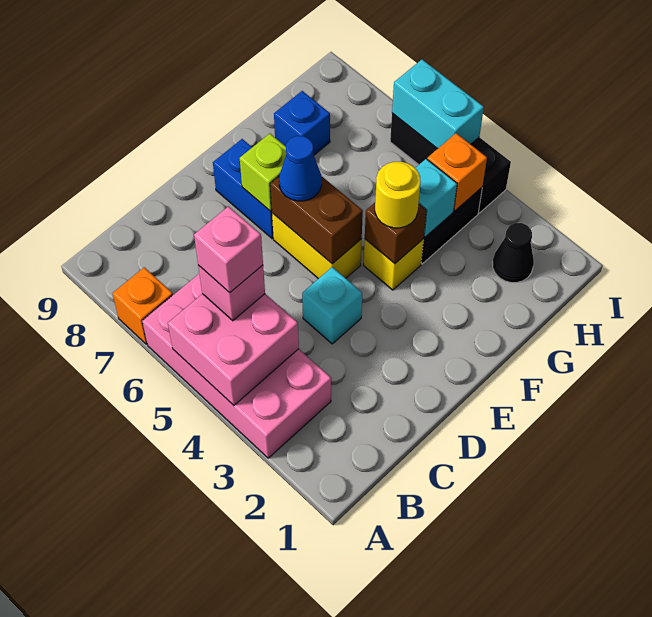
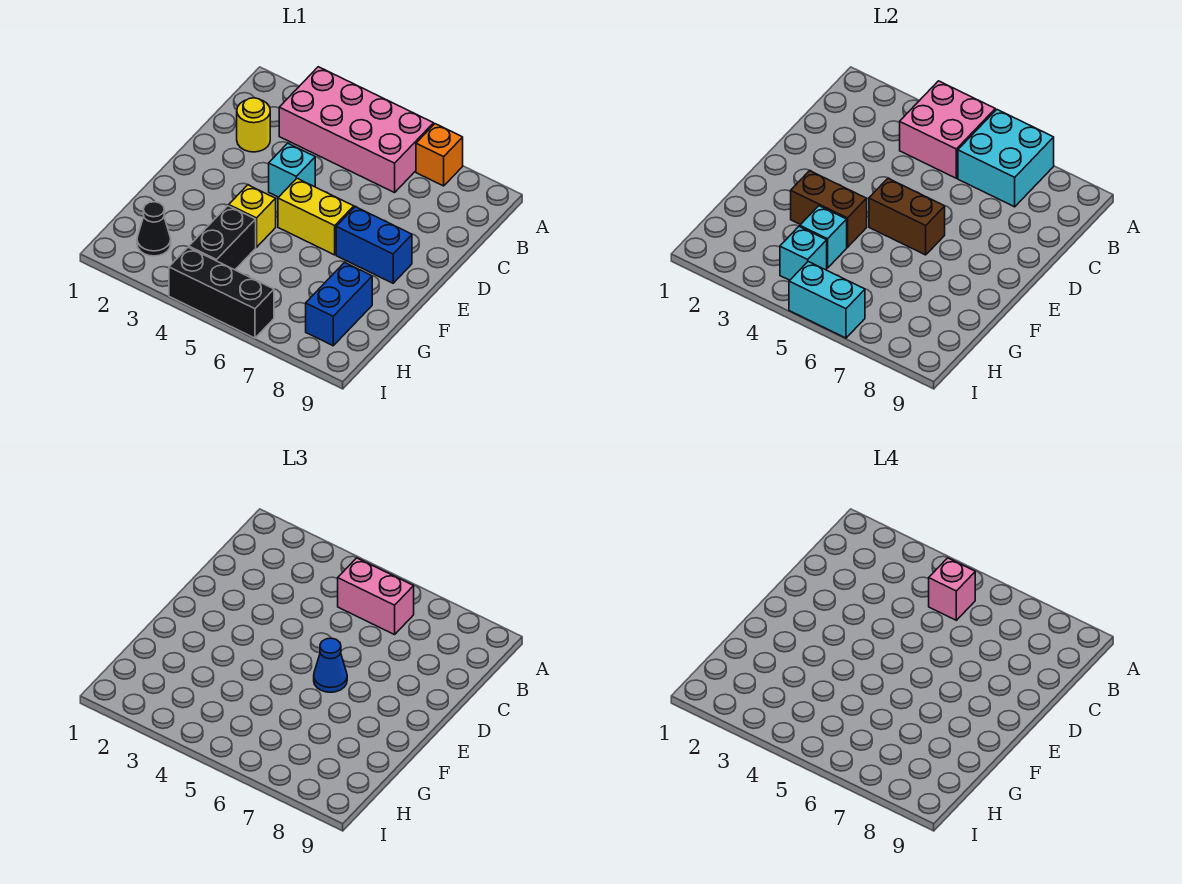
none -> cyan 2x2 brick [958,110,1054,207]
pink 1x1 brick [198,265,265,321] -> pink 1x2 brick [338,558,414,635]
lime 1x1 brick [240,134,286,211] -> none
brown 1x1 brick [365,203,427,264] -> brown 1x2 brick [791,171,867,247]
yellow 1x1 round brick [375,162,421,228] -> yellow 1x1 round brick moved to [237,98,270,152]
blue 1x1 brick [274,91,330,155] -> blue 1x2 brick [306,263,372,346]
orange 1x1 brick [427,133,487,211] -> cyan 1x1 brick [780,226,827,280]

